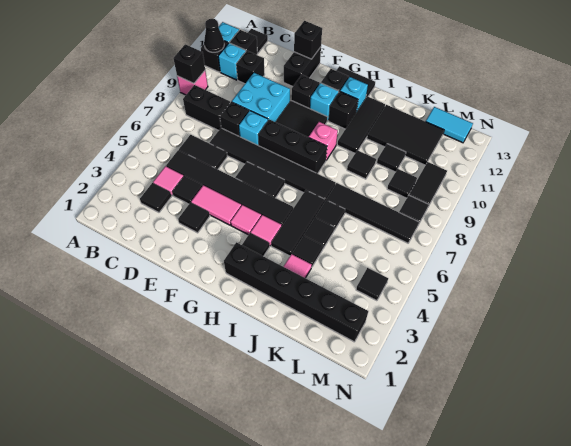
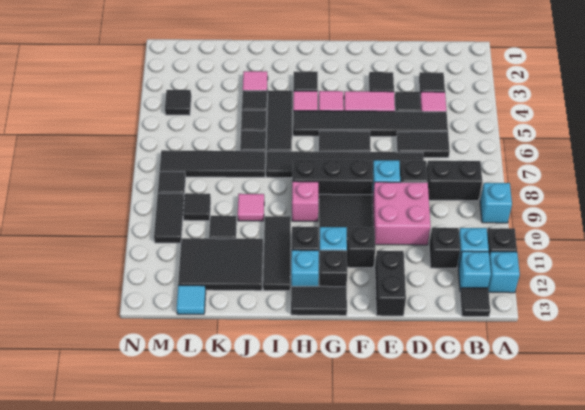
pink 1x1 brick [177,71,208,95] -> cyan 1x1 brick [480,183,512,223]
black 1x1 brick [173,44,205,83] -> none
black 1x1 cone [204,19,224,52] -> none
black 1x1 brick [230,30,258,55] -> cyan 1x1 brick [458,251,491,291]
cyan 2x2 brick [232,73,290,122] -> pink 2x2 brick [373,182,431,245]
black 1x1 brick [294,21,322,59] -> none
black 1x6 brick [224,242,368,342] -> none
black 1x1 tile [347,150,376,179] -> pink 1x1 tile [238,194,264,221]
cyan 1x2 tile [426,107,473,143] -> cyan 1x1 tile [177,285,206,314]

